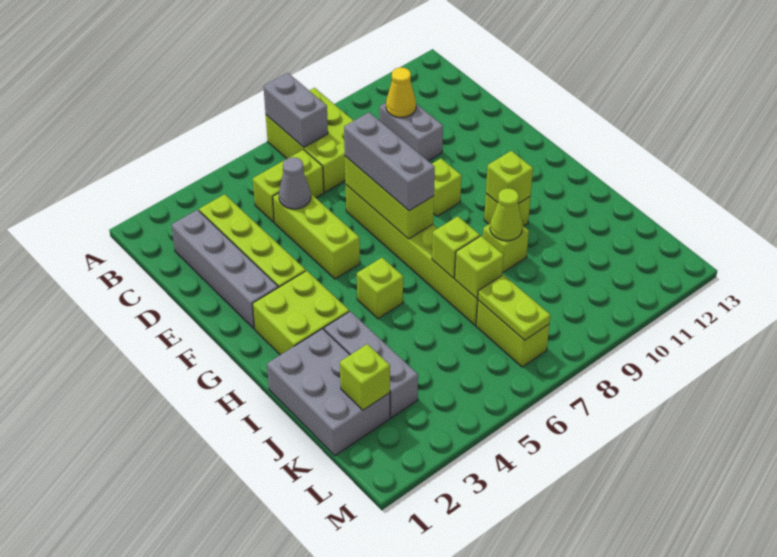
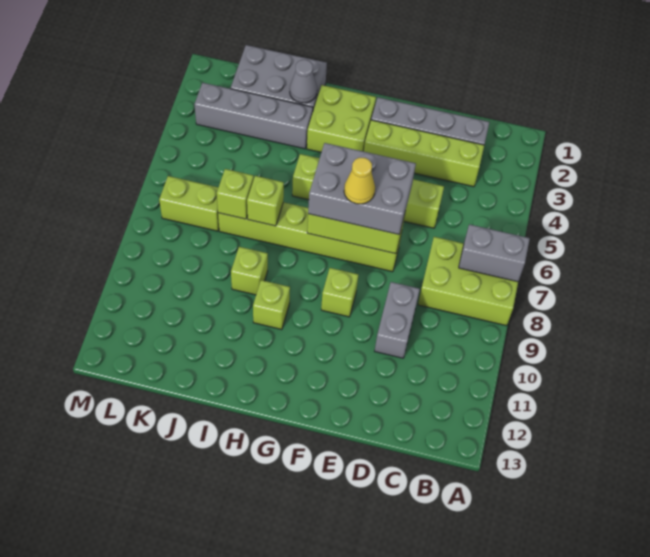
lime 1x2 brick [253,150,324,222] -> none
grey 1x2 brick [380,103,443,161] -> grey 1x2 brick turned to [375,282,420,358]
yellow 1x1 cone [386,67,416,117] -> yellow 1x1 cone moved to [344,158,375,204]
grey 1x1 cone [279,157,311,209] -> grey 1x1 cone moved to [290,60,317,103]
grey 1x3 brick [344,112,435,211] -> grey 2x3 brick [308,143,416,234]
lime 1x1 brick [486,151,533,204] -> none
grey 1x3 brick [324,311,418,418] -> grey 1x4 brick [194,83,313,149]
lime 1x1 cone [490,188,523,241] -> none
lime 1x1 brick [340,344,390,410] -> none
lime 1x2 plate [478,275,550,340] -> none

